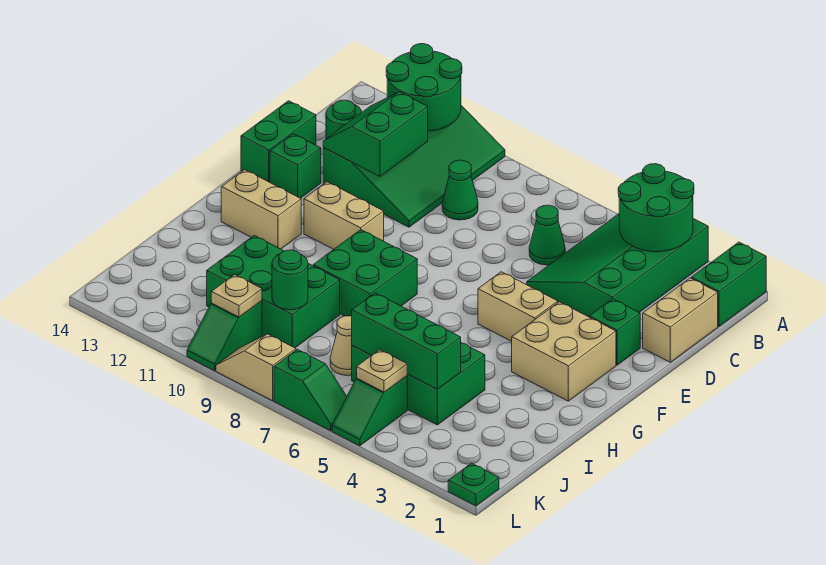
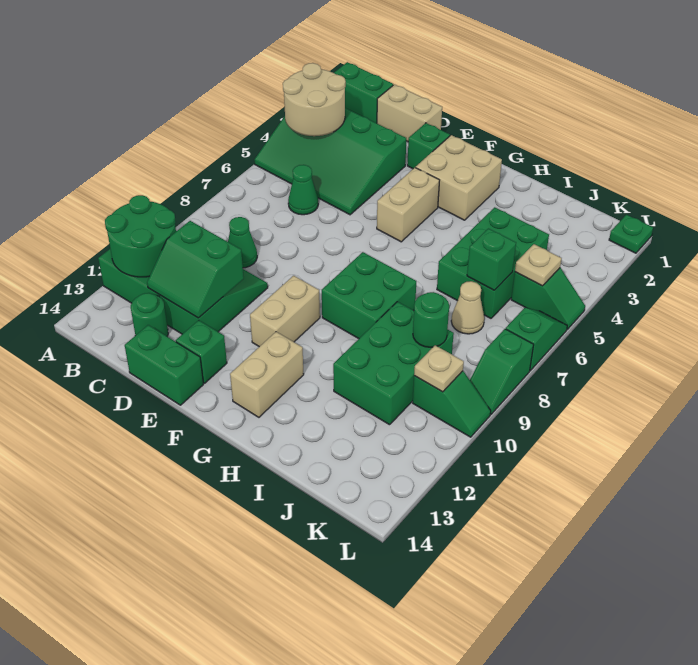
green 2x2 round brick [618,164,694,252] -> tan 2x2 round brick [283,63,346,136]
green 1x3 brick [352,293,461,389] -> green 1x1 brick [467,229,516,290]
tan 1x2 slope [216,334,296,401] -> green 1x2 slope [470,329,534,414]

